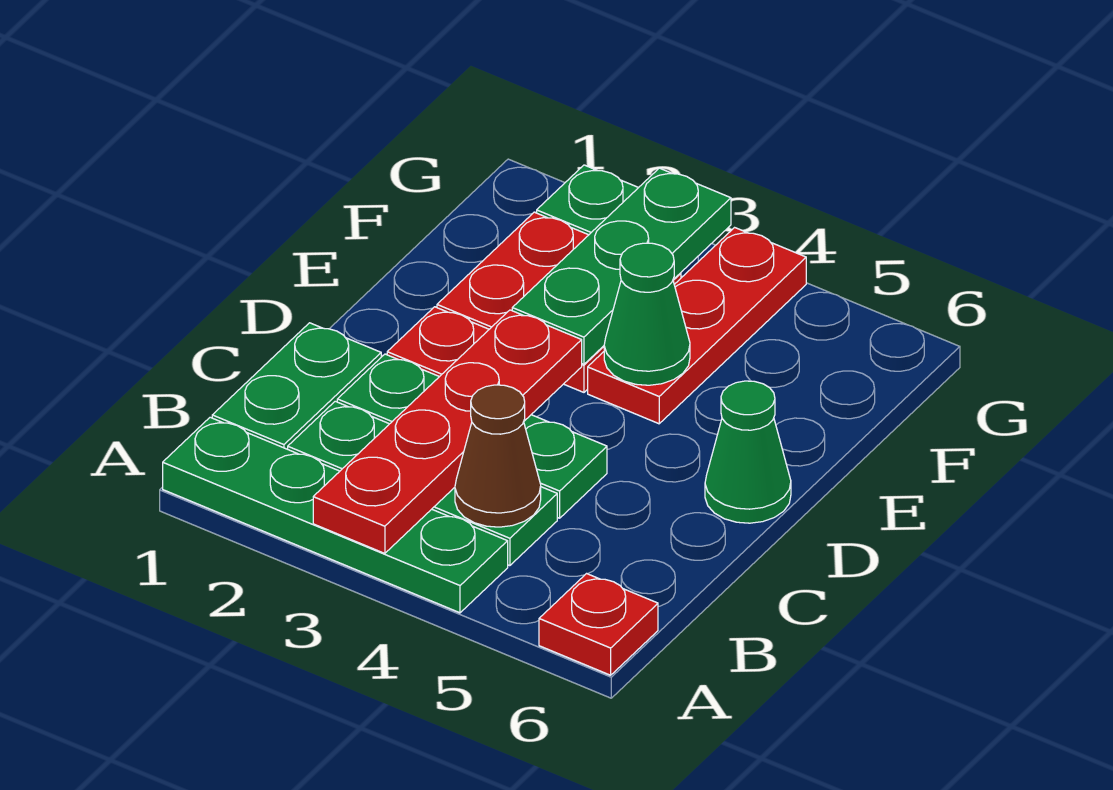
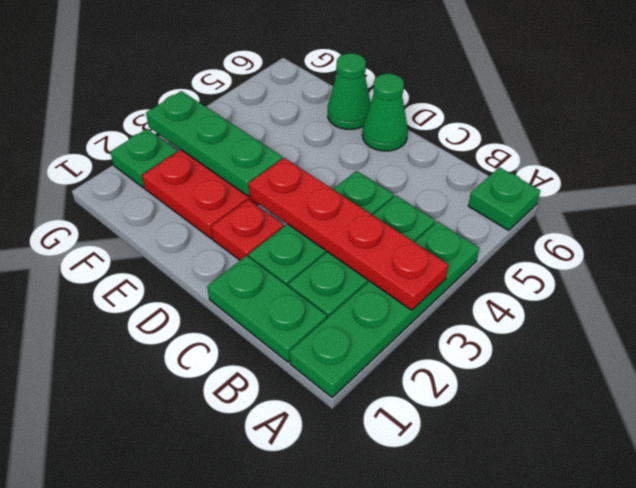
red 1x1 plate [539,574,658,675] -> green 1x1 plate [468,167,540,231]
brown 1x1 cone [455,385,541,527] -> none
red 1x3 plate [588,228,806,424] -> none
green 1x1 cone [604,243,690,385] -> green 1x1 cone moved to [328,53,371,129]

